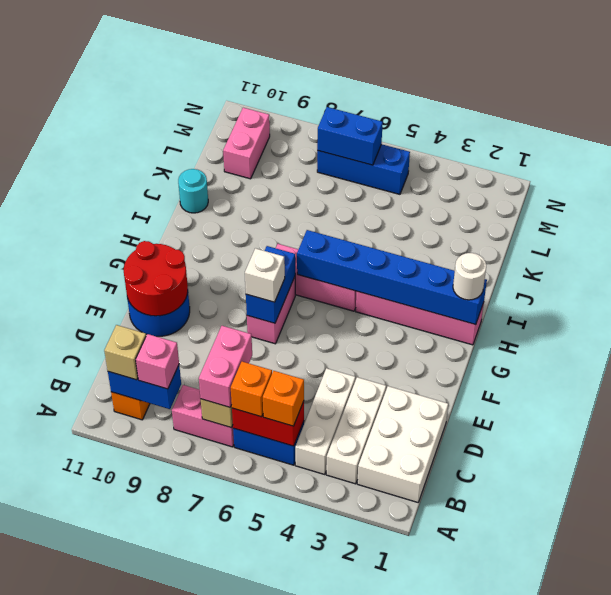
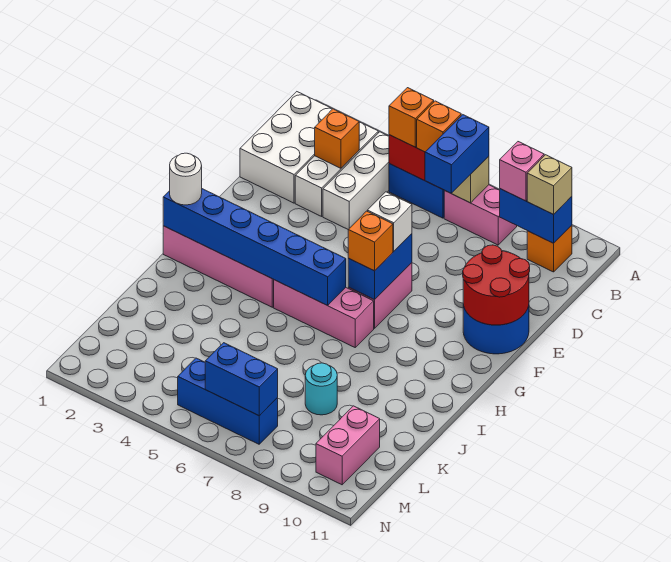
pink 1x2 brick [199,326,252,407] -> blue 1x2 brick [425,115,489,193]
none -> orange 1x1 brick [315,109,359,168]
none -> orange 1x1 brick [348,211,393,271]
cyan 1x1 round brick [178,169,208,213] -> cyan 1x1 round brick moved to [305,363,337,415]

